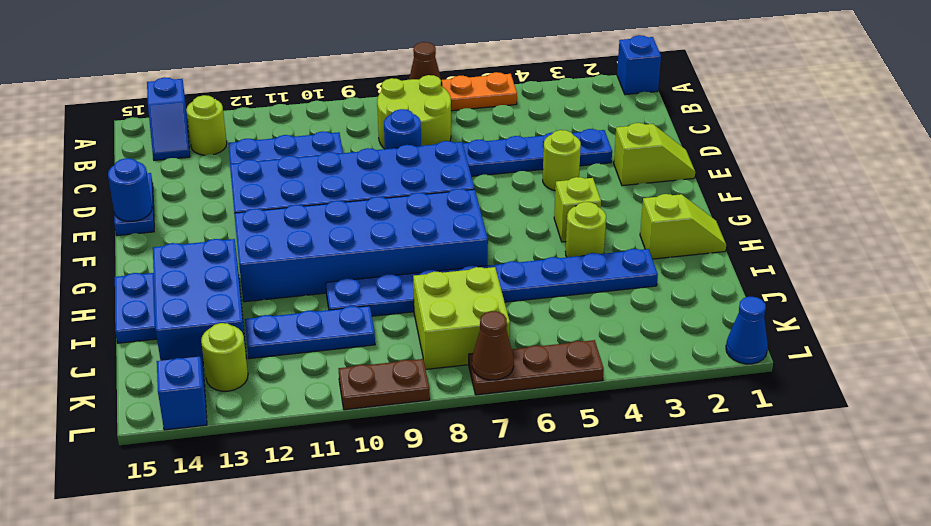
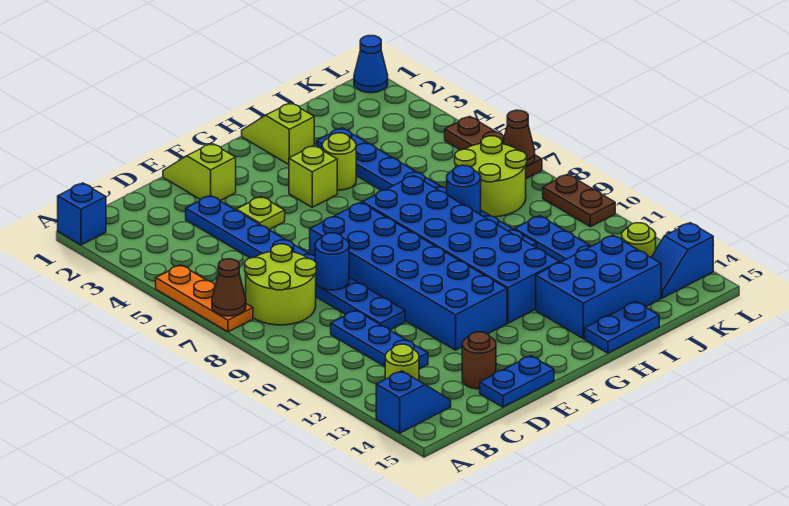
none -> brown 1x1 round brick [462,332,496,389]
lime 1x1 round brick [543,130,581,191] -> lime 1x1 plate [236,196,285,230]
blue 1x1 round brick [108,158,152,221] -> blue 1x1 round brick moved to [447,165,481,214]
lime 2x2 brick [413,267,510,369] -> lime 2x2 round brick [455,136,527,217]

